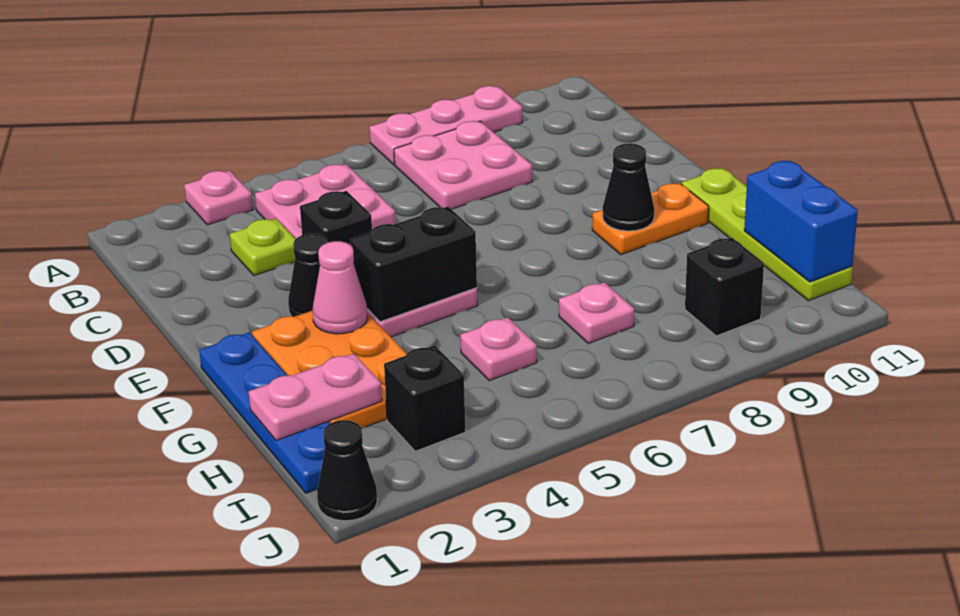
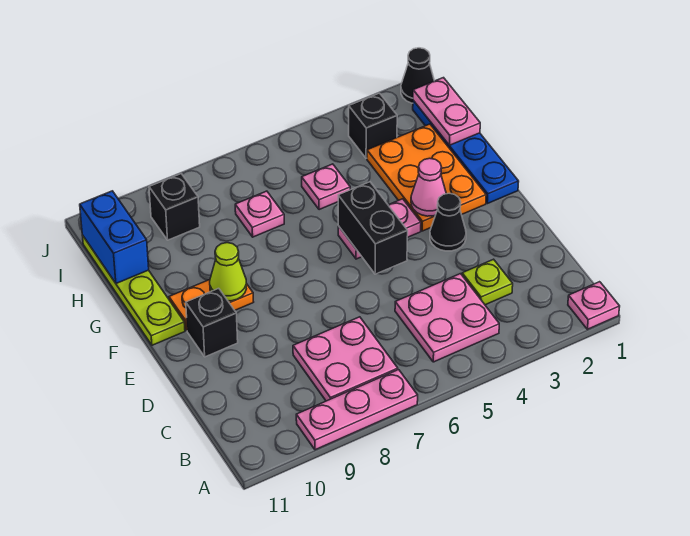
pink 1x1 plate [184,171,253,225] -> pink 1x1 plate moved to [568,282,620,329]
black 1x1 brick [300,191,372,245] -> black 1x1 brick moved to [186,288,238,357]
black 1x2 brick [351,207,477,322] -> black 1x2 brick turned to [338,182,408,274]
black 1x1 cone [603,143,654,231] -> lime 1x1 cone [210,243,246,301]
pink 1x2 plate [249,354,382,440] -> pink 1x2 plate turned to [413,78,480,145]

